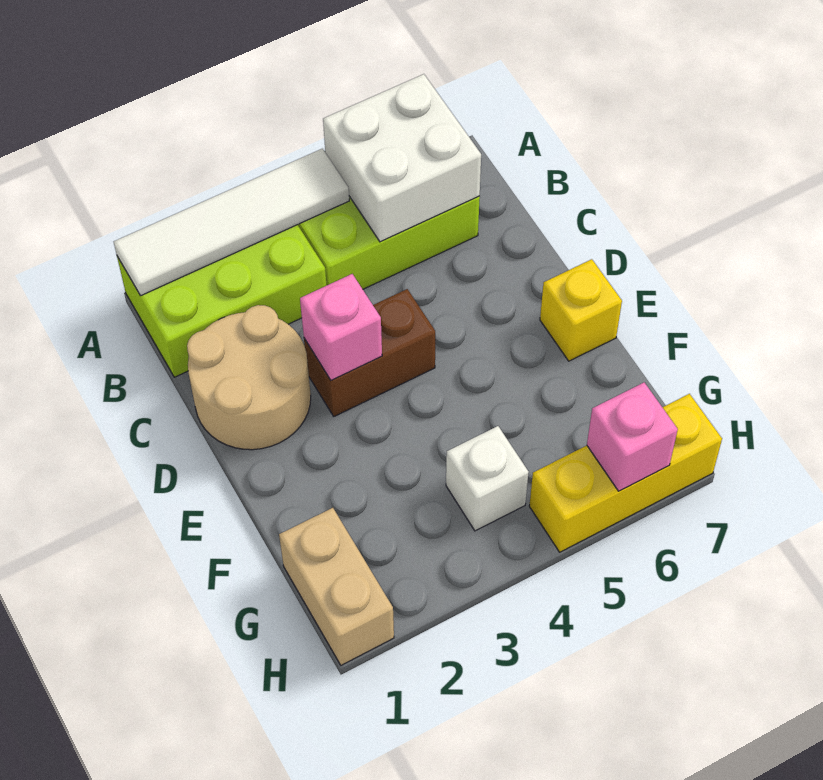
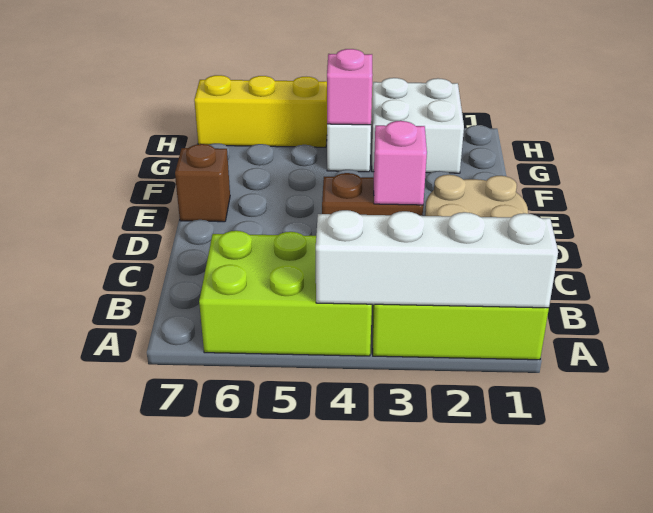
white 1x4 tile [114,149,349,296] -> white 1x4 brick [316,210,558,308]
white 2x2 brick [323,74,481,242] -> white 2x2 brick moved to [372,78,464,173]
yellow 1x1 brick [540,259,622,361] -> brown 1x1 brick [175,144,230,222]
tan 1x2 brick [279,508,394,665] -> none
pink 1x1 brick [587,382,678,491] -> pink 1x1 brick moved to [327,49,373,125]

